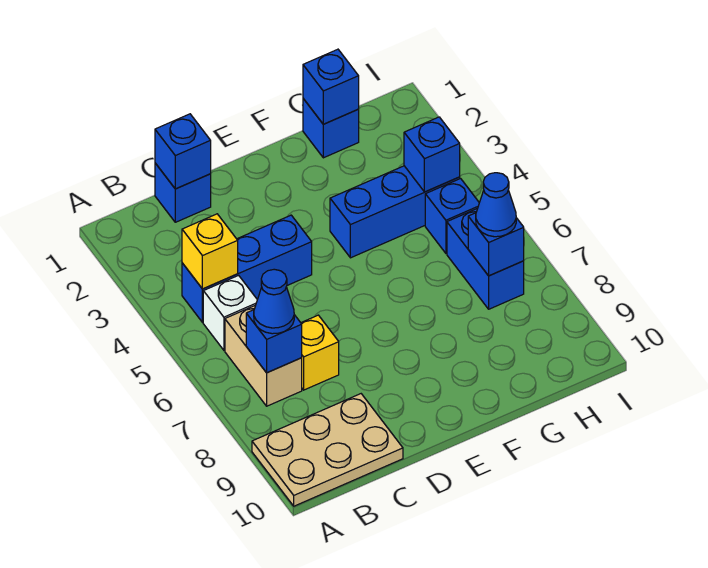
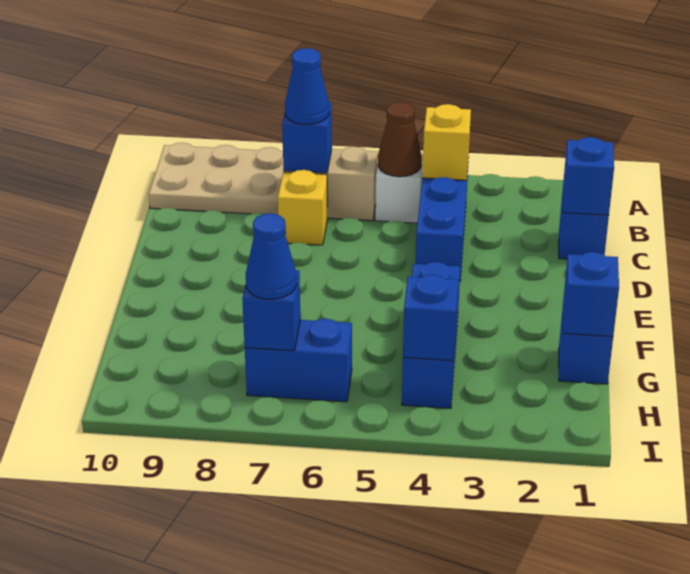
tan 2x3 plate [252,394,403,506] -> tan 2x3 plate turned to [149,143,284,215]
none -> brown 1x1 cone [378,102,422,177]
blue 1x1 brick [425,179,479,253] -> none

